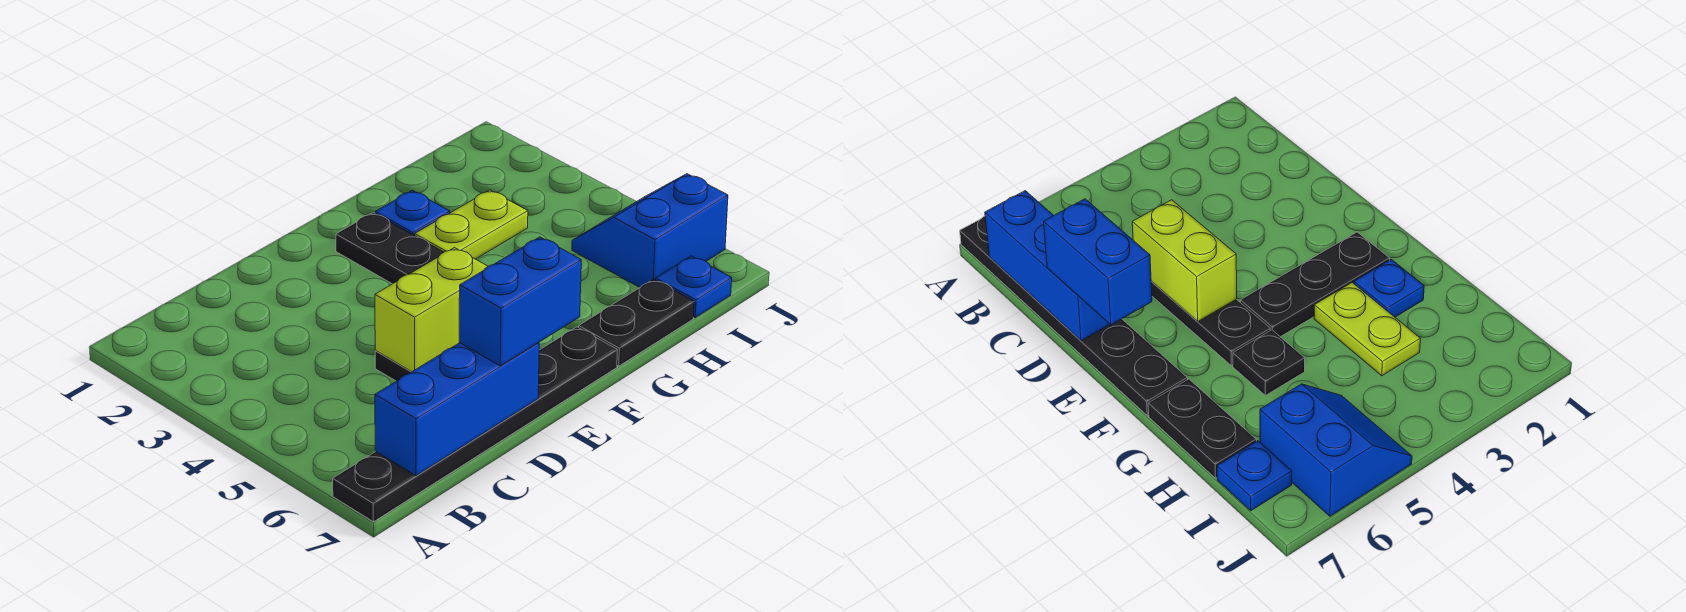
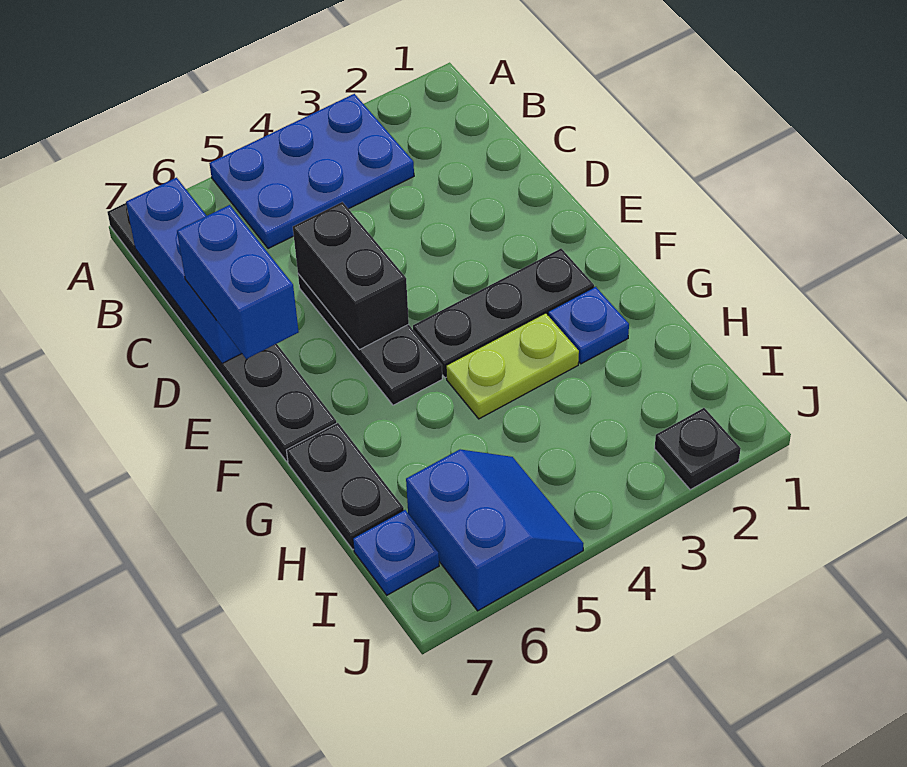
none -> blue 2x3 plate [209,94,414,249]
lime 1x2 brick [375,248,488,372] -> black 1x2 brick [293,202,409,350]
lime 1x2 plate [415,190,528,259] -> lime 1x2 plate turned to [446,313,579,419]
black 1x1 plate [1233,330,1305,396] -> black 1x1 plate moved to [655,408,741,490]

